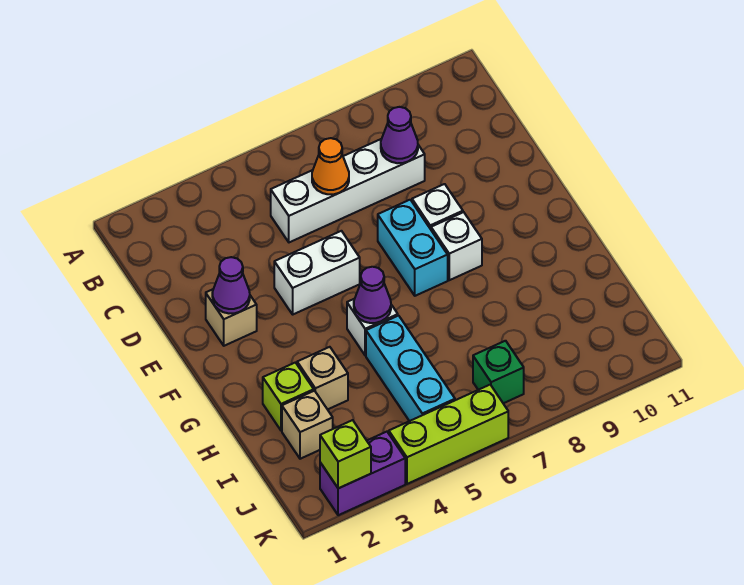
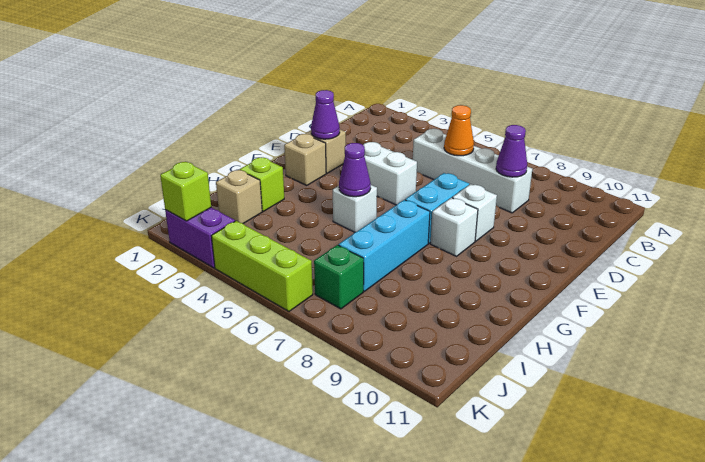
tan 1x1 brick [297,347,348,409] -> tan 1x1 brick moved to [284,134,326,185]
cyan 1x3 brick [366,316,455,421] -> cyan 1x3 brick moved to [338,200,430,291]

